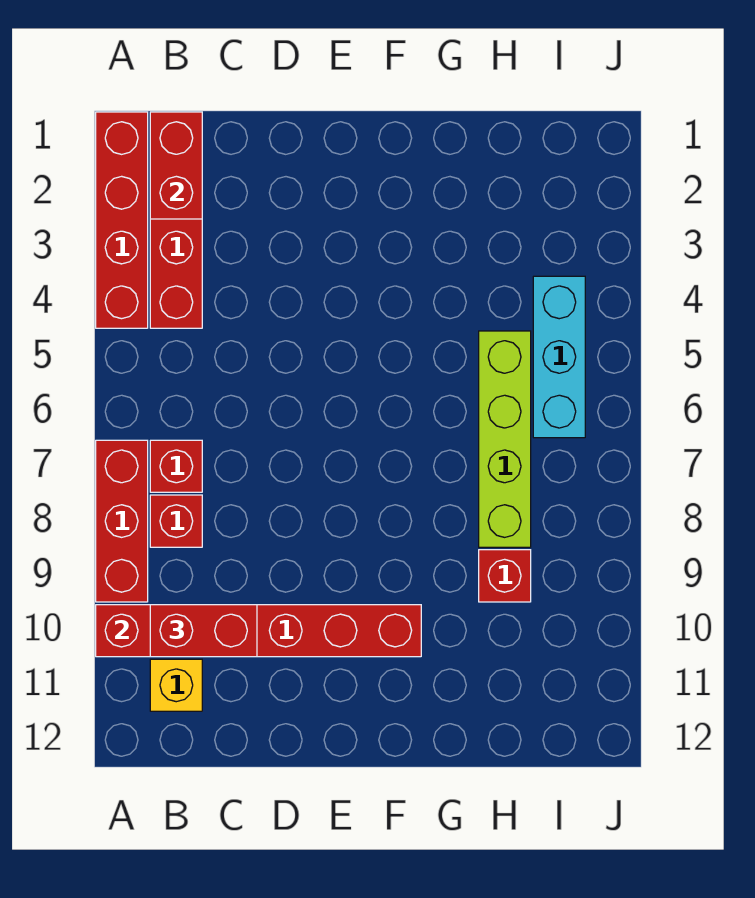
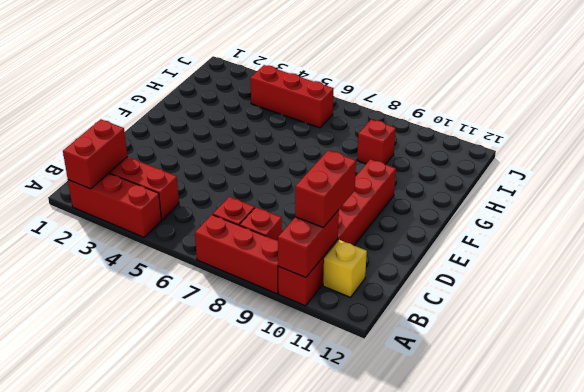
red 1x4 brick [96,112,148,328] -> red 1x3 brick [68,173,162,237]
red 1x2 brick [150,112,202,219] -> red 1x2 brick turned to [63,119,127,189]
lime 1x4 brick [479,331,531,547] -> none
cyan 1x3 brick [533,276,585,438] -> red 1x3 brick [250,65,334,128]

